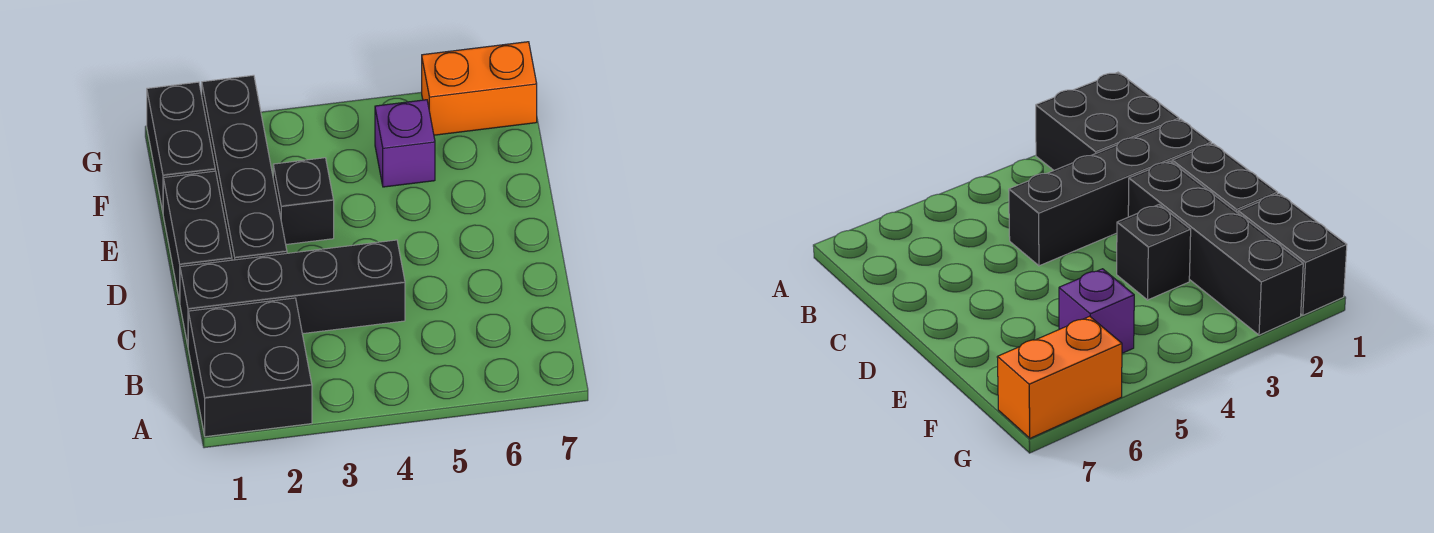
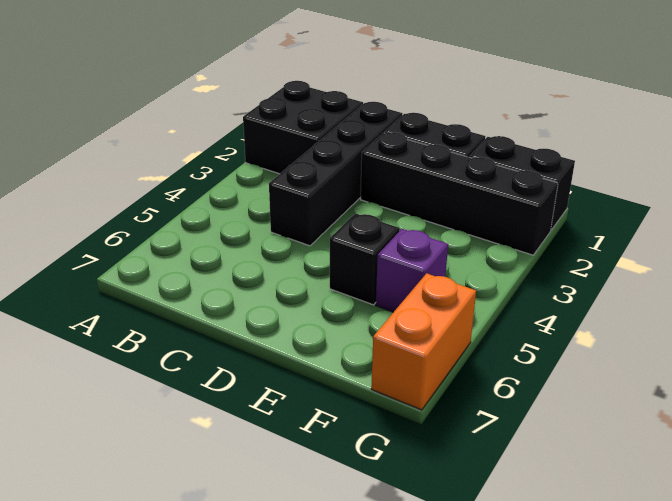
black 1x1 brick [273,158,334,244] -> black 1x1 brick moved to [330,213,400,305]

